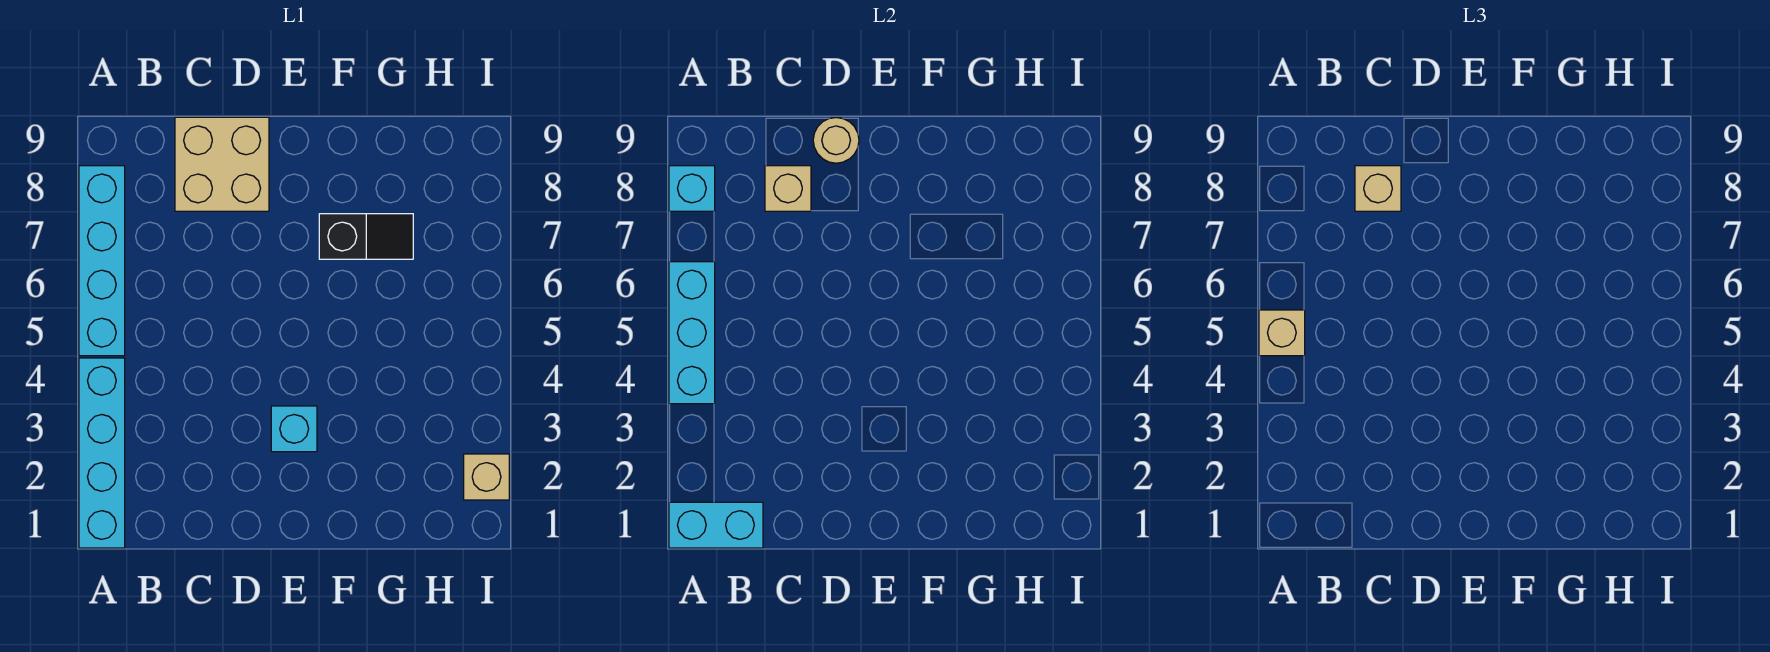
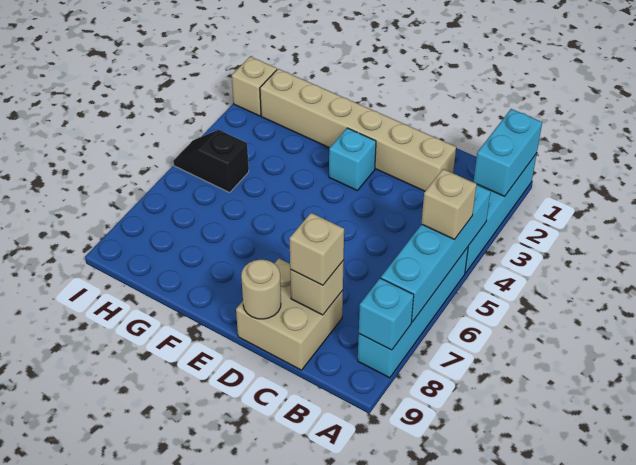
cyan 1x2 brick [669,502,763,548] -> cyan 1x2 brick turned to [474,109,542,197]
cyan 1x3 brick [669,262,715,404] -> cyan 1x4 brick [381,185,491,322]
none -> tan 1x6 brick [260,69,456,191]
black 1x2 slope [319,214,413,259] -> black 1x2 slope moved to [173,130,249,193]

